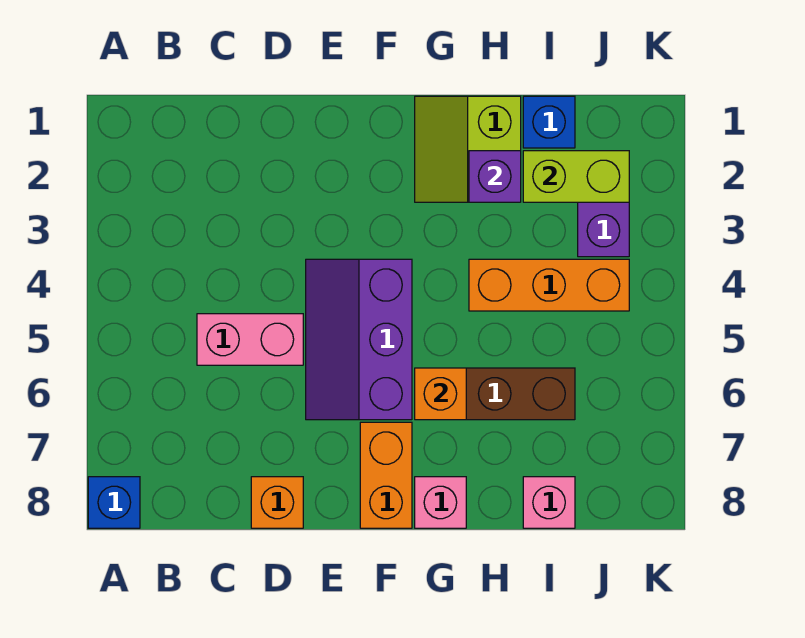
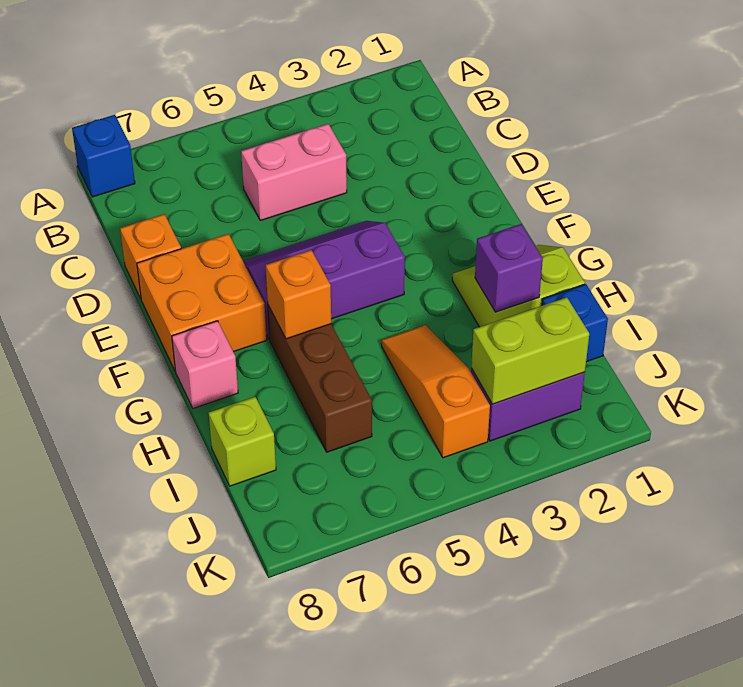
pink 1x2 brick [197,314,303,365] -> pink 1x2 brick turned to [241,124,347,220]
orange 1x2 brick [360,422,412,528] -> orange 2x2 brick [137,234,267,371]
orange 1x3 brick [469,259,629,311] -> orange 1x3 slope [382,325,490,458]
lime 1x2 brick [523,151,629,202] -> lime 1x2 brick turned to [471,297,589,404]
pink 1x1 brick [523,477,575,528] -> lime 1x1 brick [209,397,276,486]

